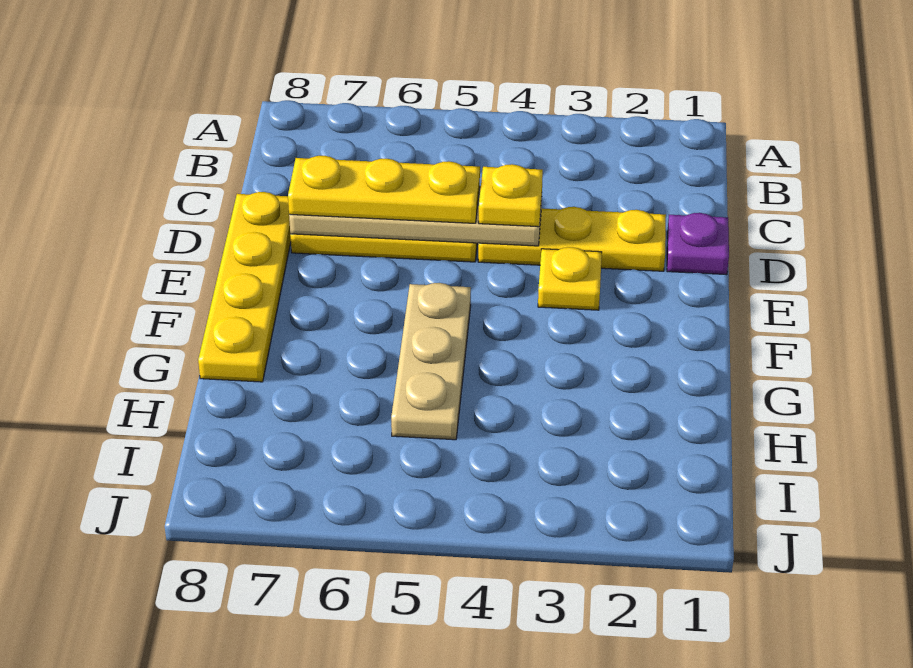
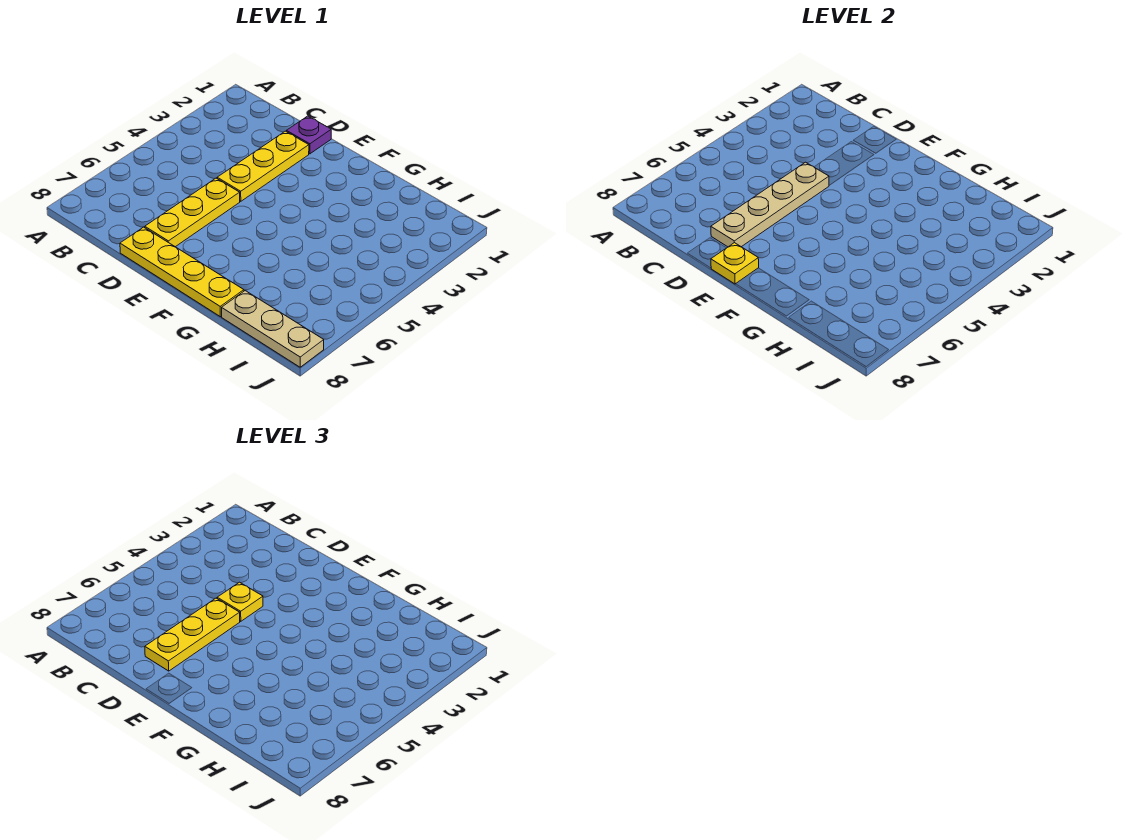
yellow 1x1 plate [538,247,602,310] -> yellow 1x1 plate moved to [711,243,759,284]
tan 1x3 plate [391,283,471,440] -> tan 1x3 plate moved to [222,291,324,367]

